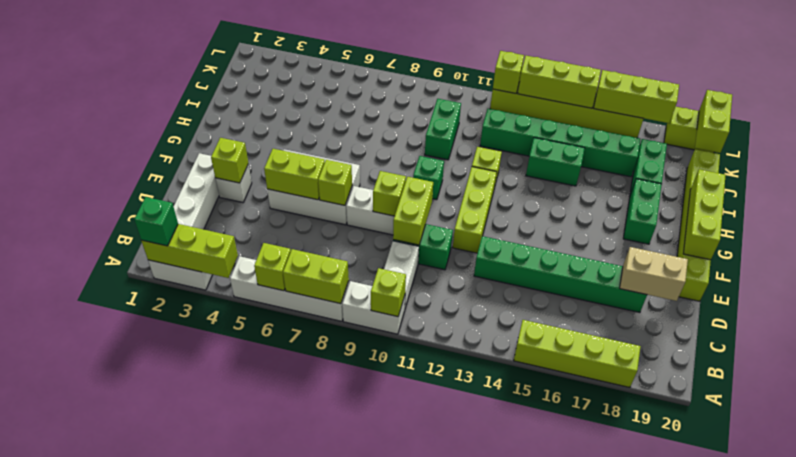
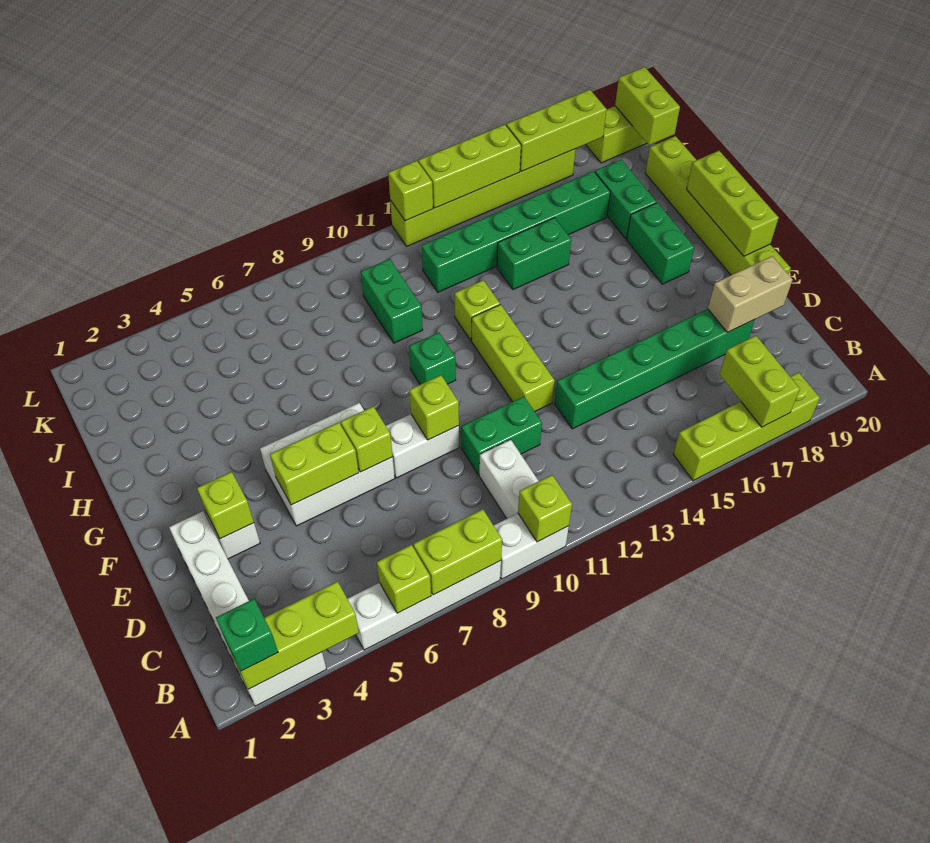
lime 1x2 brick [393,177,433,245] -> lime 1x2 brick moved to [720,336,800,427]

